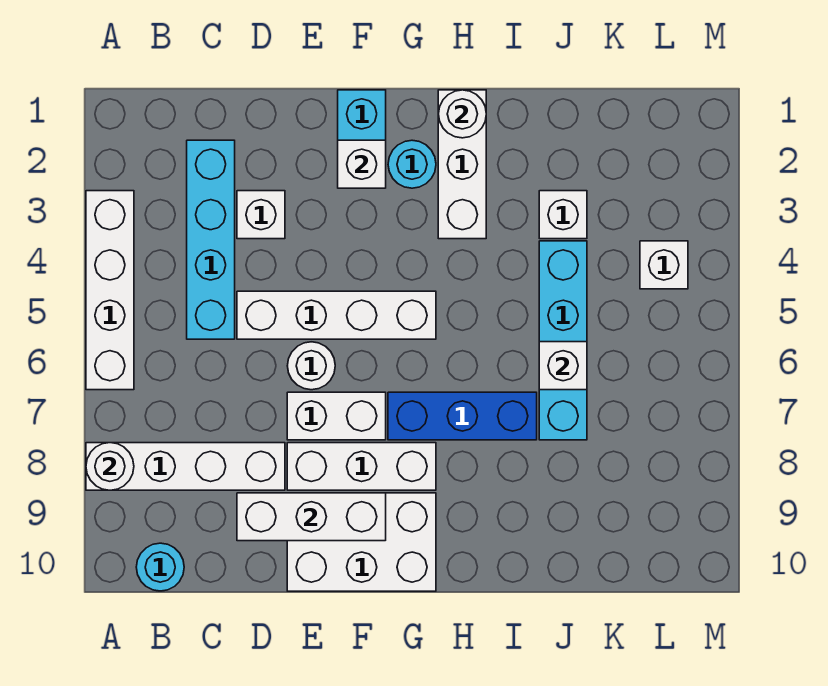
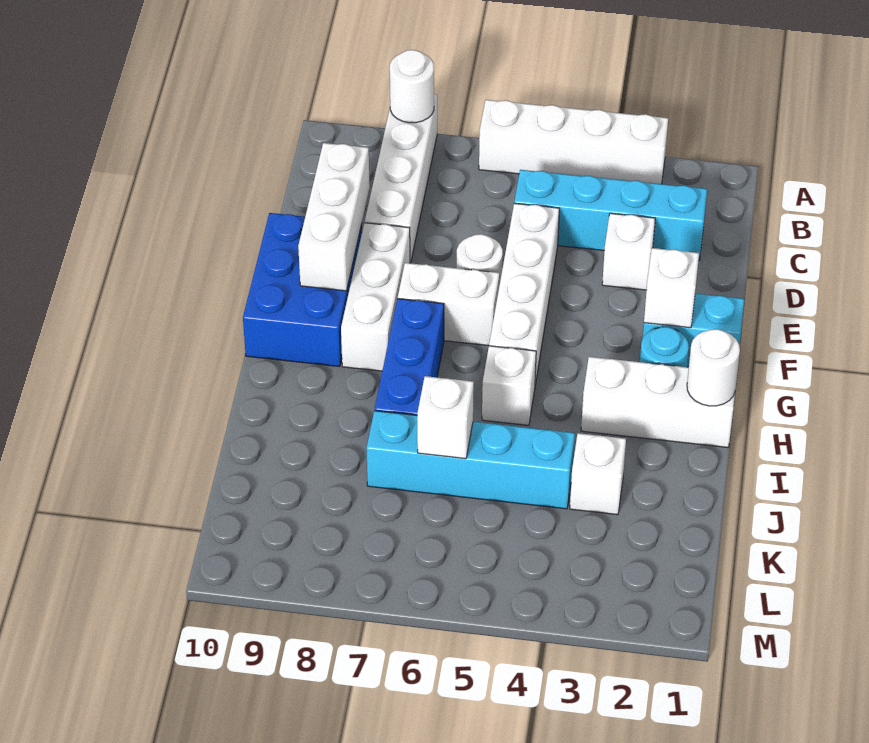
cyan 1x1 round brick [136,543,184,591] -> none
white 1x2 brick [287,392,386,440] -> white 1x2 brick turned to [398,263,499,346]
white 2x3 brick [287,493,436,591] -> blue 2x3 brick [243,213,362,367]
white 1x1 brick [640,241,688,289] -> white 1x1 brick moved to [482,346,536,425]

